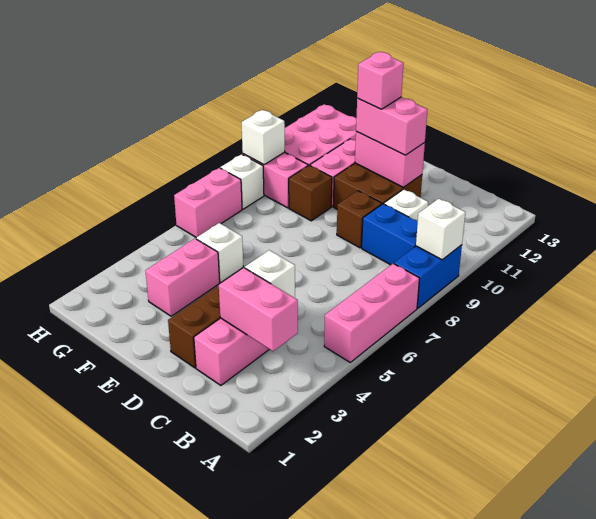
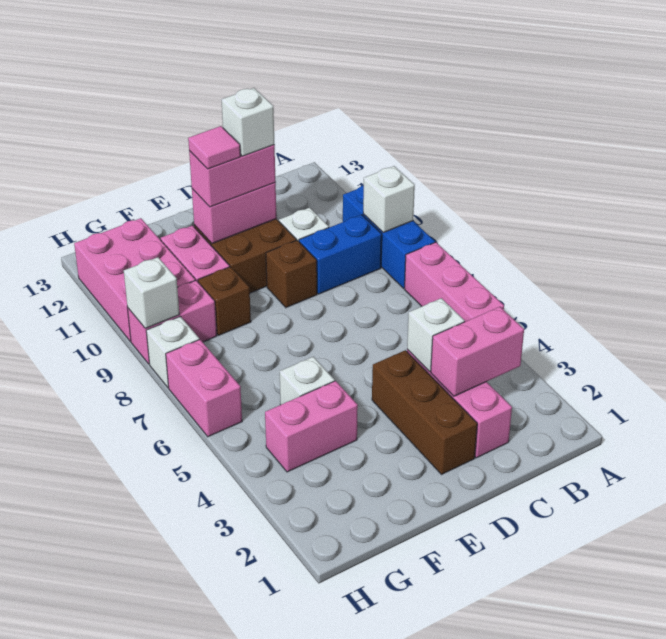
blue 1x2 brick [394,245,462,308] -> blue 1x3 brick [343,185,435,289]
none -> white 1x1 brick [221,88,274,156]
pink 1x1 brick [357,52,403,109] -> pink 1x1 tile [188,126,240,169]
pink 1x2 brick [146,239,220,316] -> pink 1x2 brick turned to [265,381,358,472]

